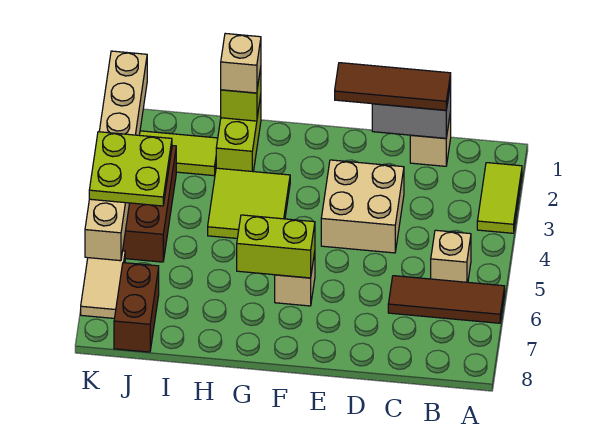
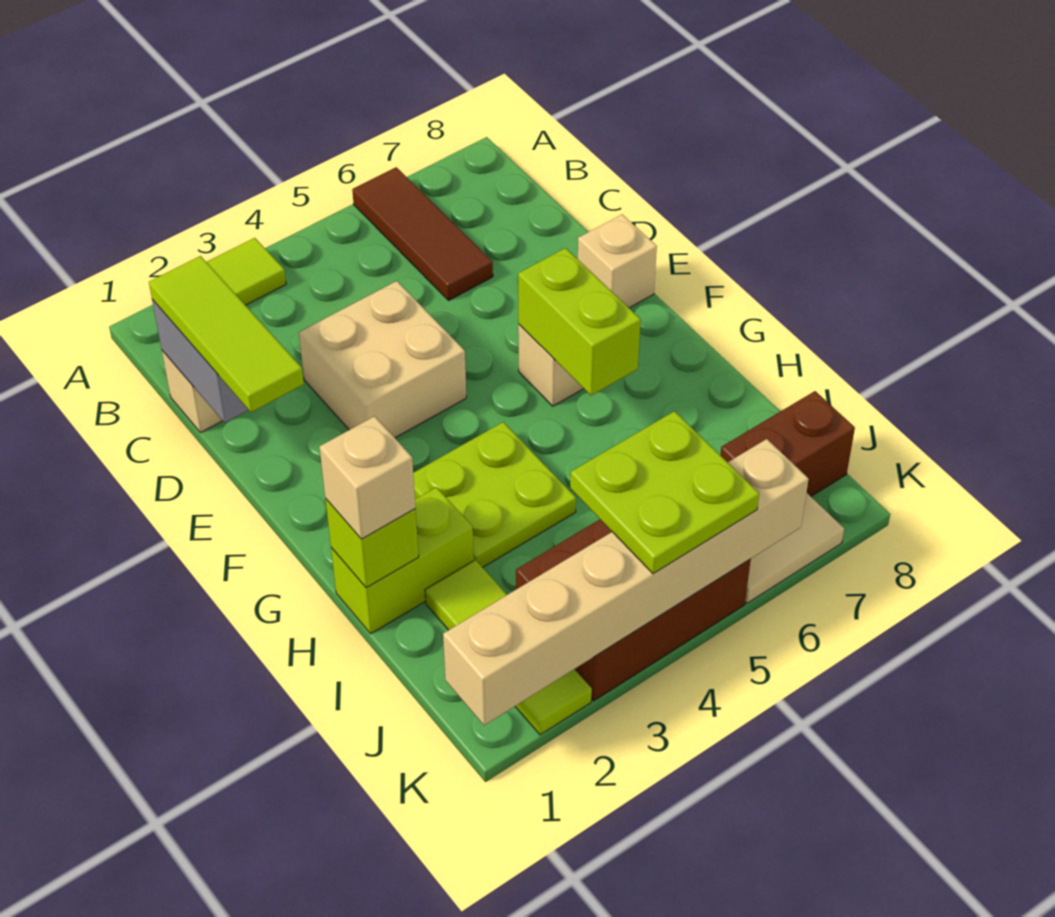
tan 1x1 brick [431,230,471,282] -> tan 1x1 brick moved to [578,214,657,308]
brown 1x3 tile [335,63,451,110] -> lime 1x3 tile [149,256,304,412]
lime 2x2 tile [208,168,290,238] -> lime 2x2 plate [413,422,576,568]

